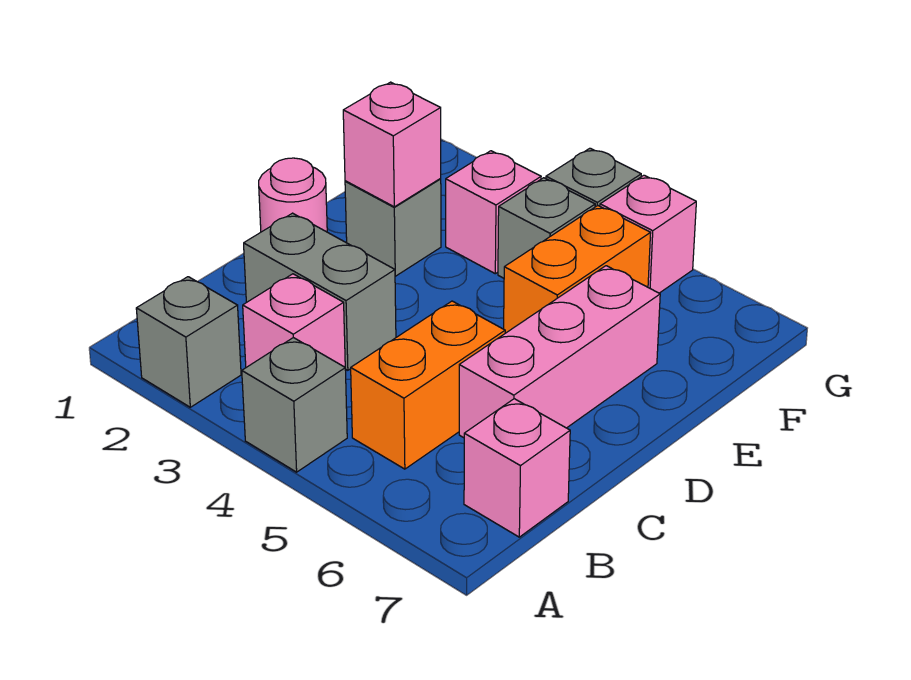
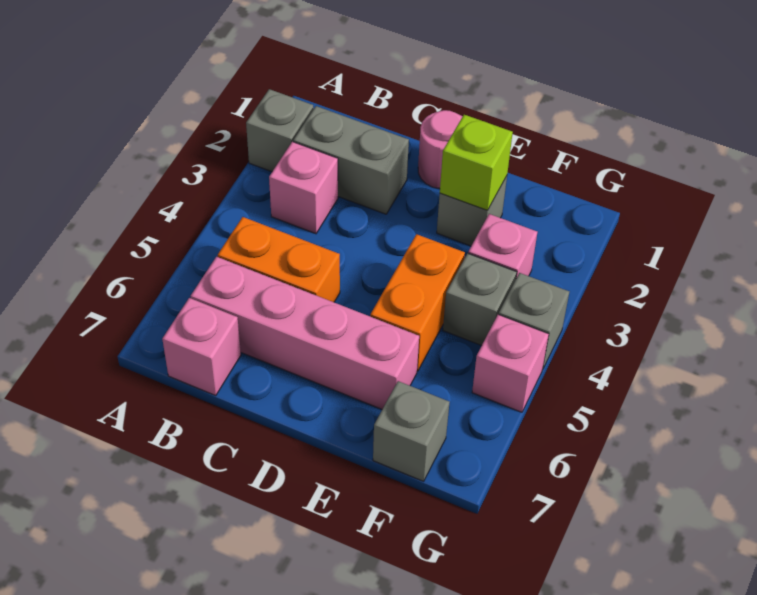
grey 1x1 brick [242,338,347,472] -> grey 1x1 brick moved to [373,381,450,481]
grey 1x2 brick [244,213,396,370] -> grey 1x2 brick turned to [293,106,409,214]
pink 1x3 brick [459,266,660,438] -> pink 1x4 brick [191,257,419,409]
pink 1x1 brick [343,82,441,207] -> lime 1x1 brick [440,115,513,210]
orange 1x2 brick [504,205,651,333] -> orange 1x2 brick turned to [370,234,465,371]

